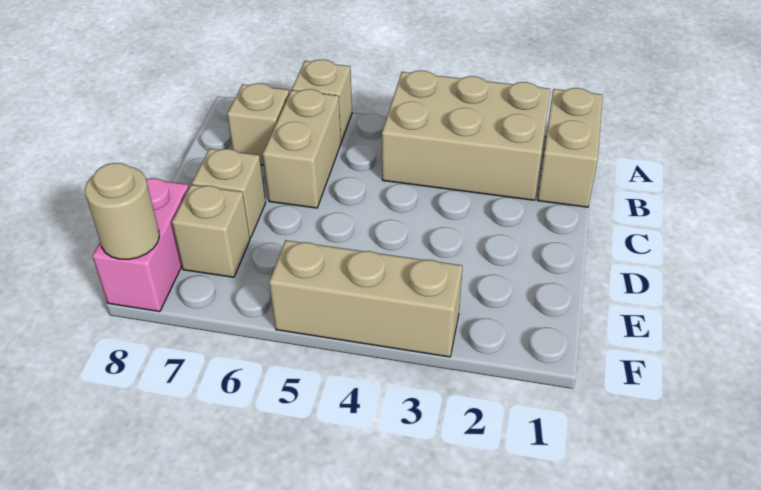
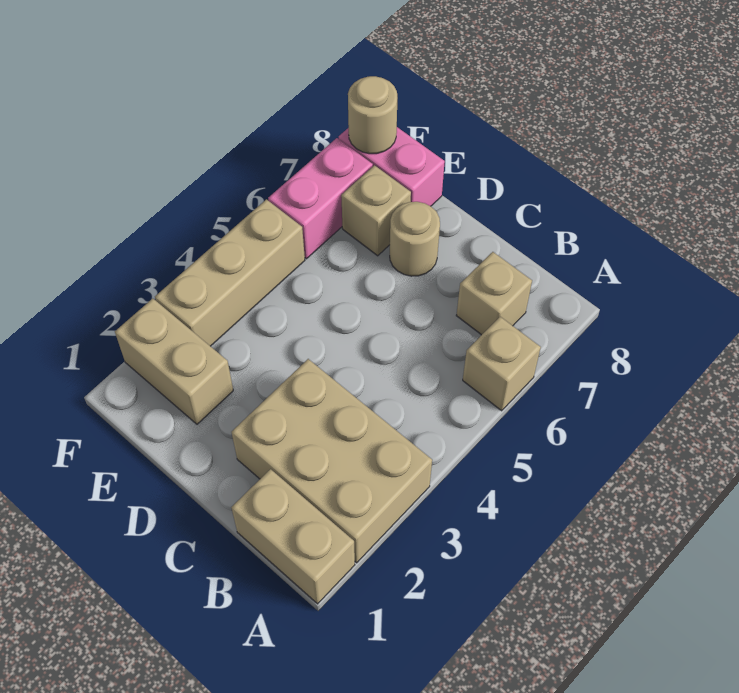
tan 2x3 brick [382,71,550,200] -> tan 2x3 brick turned to [232,359,432,563]
tan 1x2 brick [263,89,341,208] -> tan 1x2 brick moved to [115,299,233,424]
tan 1x1 brick [192,149,266,238] -> tan 1x1 round brick [390,202,440,276]
none -> pink 1x2 brick [268,138,373,259]

